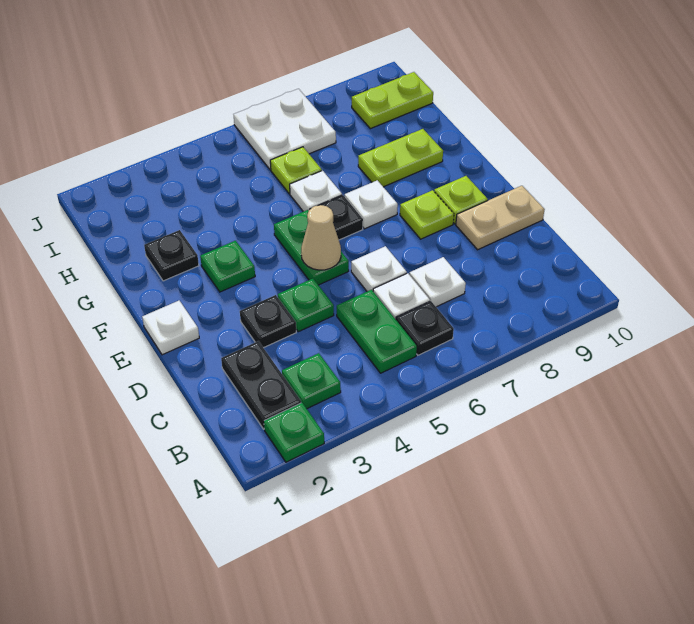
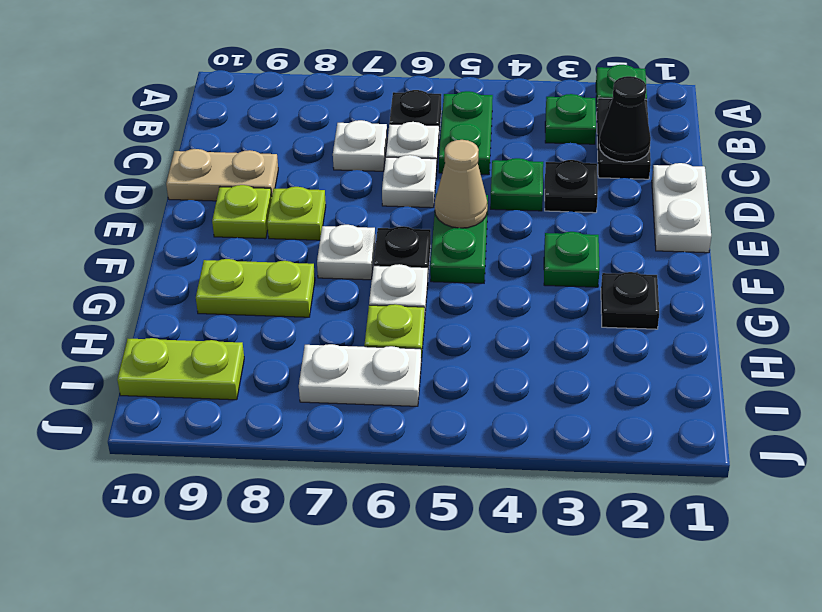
none -> black 1x1 cone [599,76,651,162]
white 1x1 plate [142,301,199,355] -> white 1x2 plate [652,163,711,253]
white 2x2 plate [234,89,336,170] -> white 1x2 plate [299,344,421,406]

